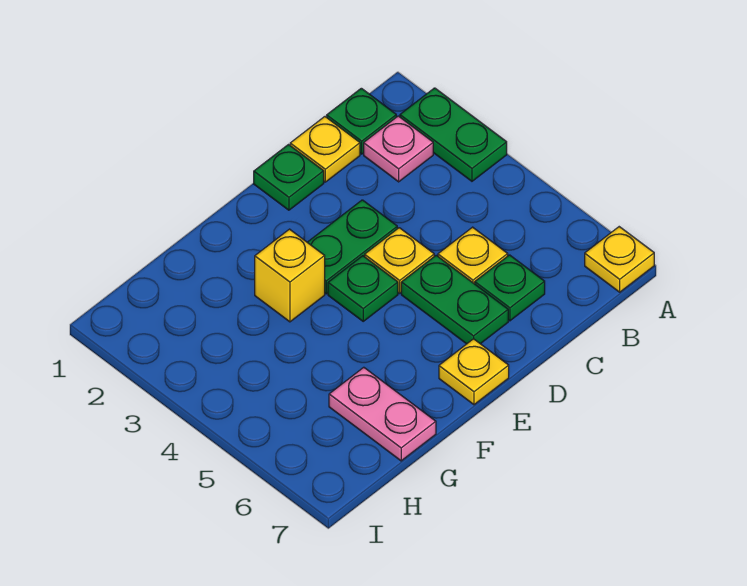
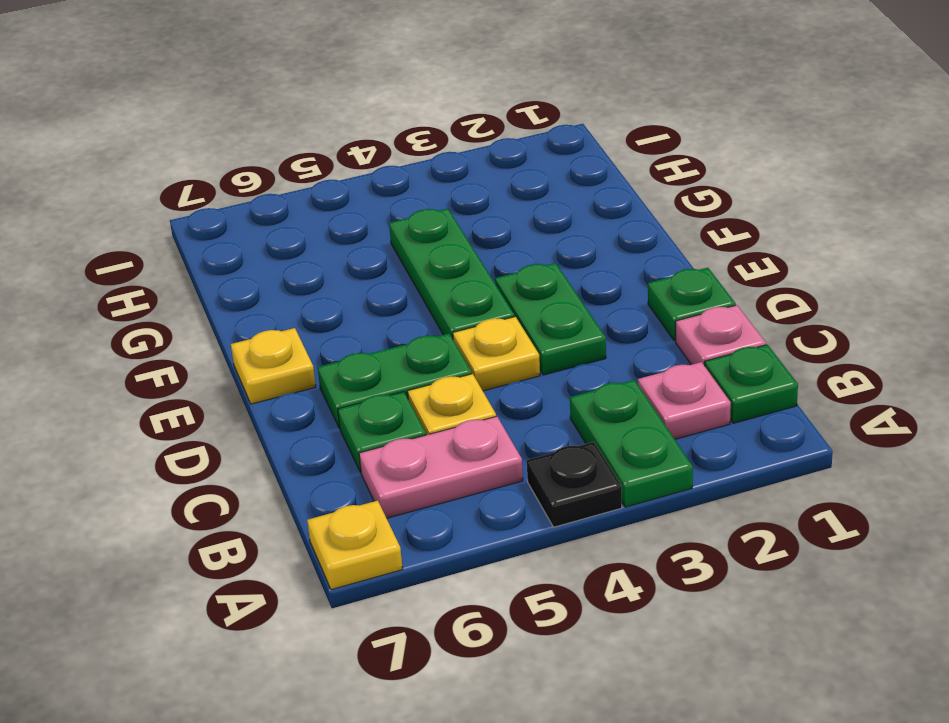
green 1x2 plate [400,88,507,181] -> green 1x2 plate turned to [570,380,693,507]
none -> black 1x1 plate [527,442,622,527]
yellow 1x1 plate [290,117,360,182] -> pink 1x1 plate [676,305,766,366]
green 1x1 plate [328,256,398,321] -> green 1x3 plate [389,209,515,339]
yellow 1x1 brick [255,229,325,322] -> none
pink 1x2 plate [329,367,436,461] -> pink 1x2 plate moved to [359,416,523,518]

